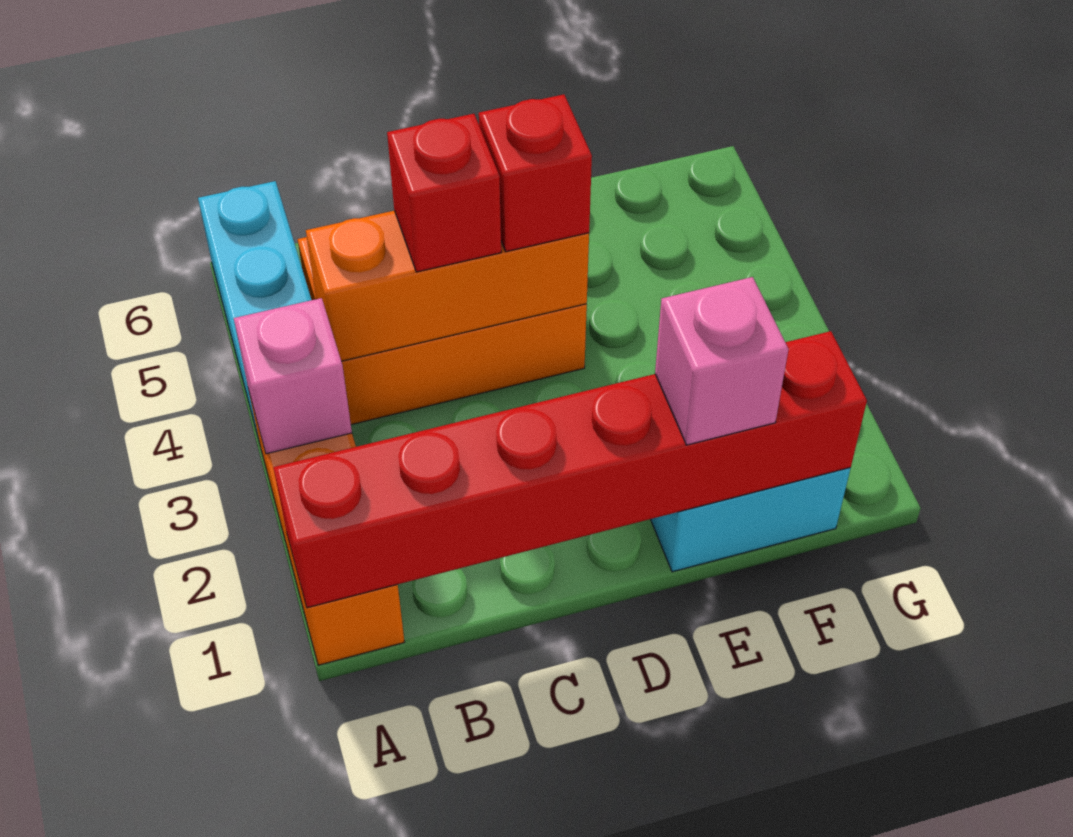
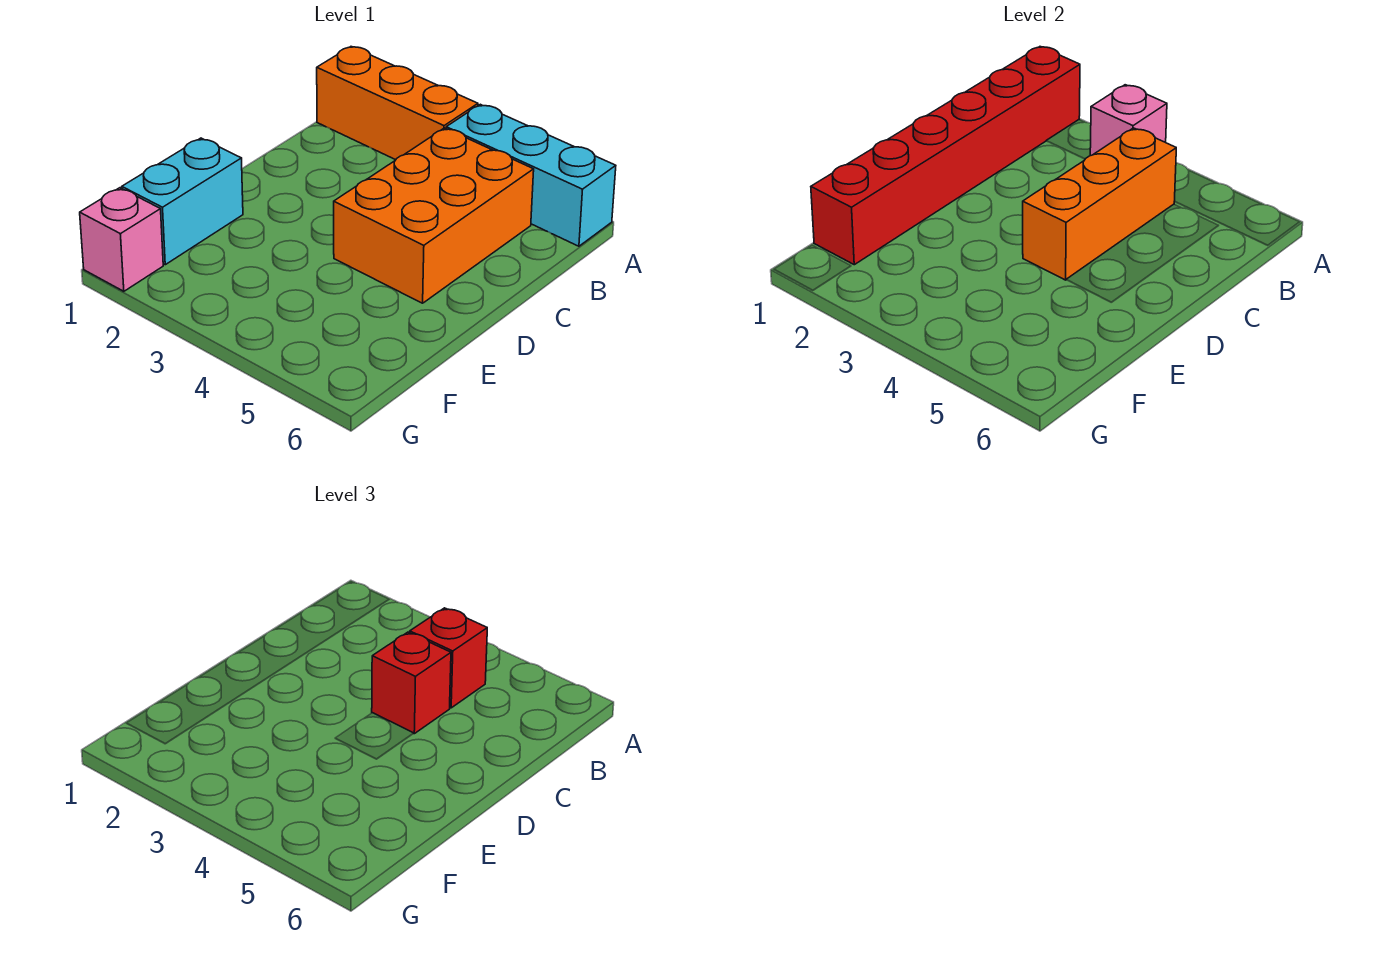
red 1x1 brick [479,94,592,252] -> red 1x1 brick moved to [410,608,487,708]
pink 1x1 brick [655,277,789,445] -> pink 1x1 brick moved to [80,188,163,291]

